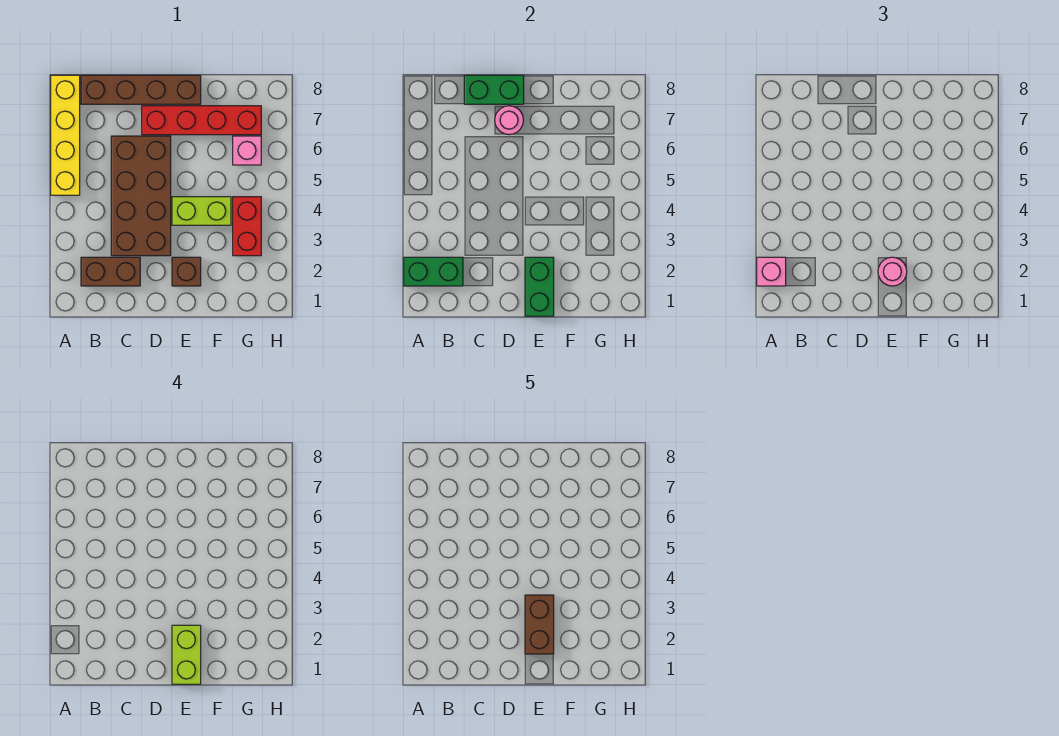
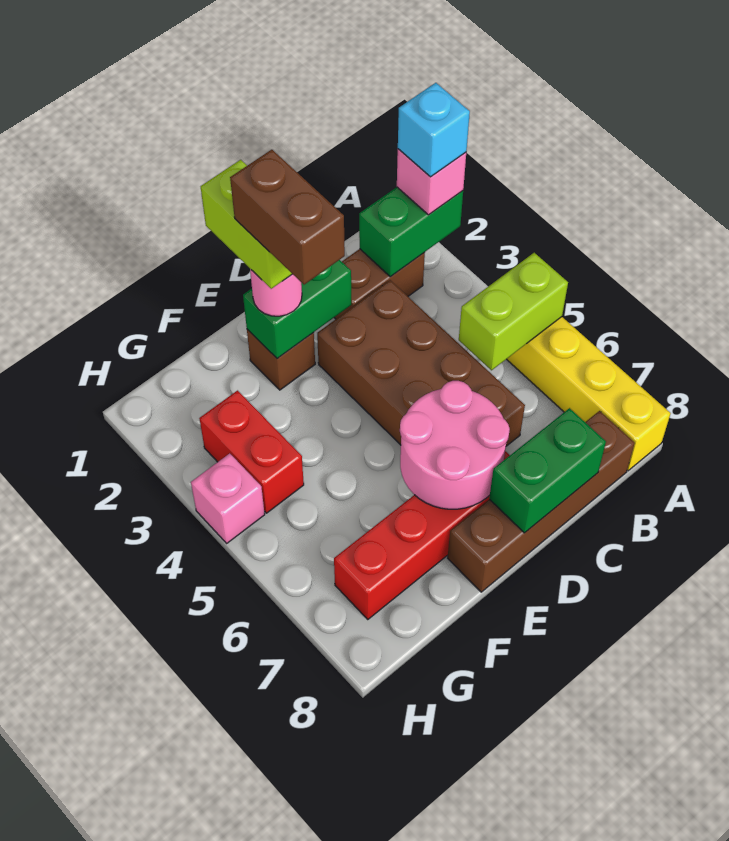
none -> cyan 1x1 brick [398,83,470,177]
pink 1x1 round brick [495,106,523,135] -> pink 2x2 round brick [400,381,510,509]
green 1x2 brick [525,257,554,316] -> green 1x2 brick turned to [243,260,351,359]
lime 1x2 brick [172,197,231,225] -> lime 1x2 brick moved to [459,253,568,370]
pink 1x1 brick [233,136,261,165] -> pink 1x1 brick moved to [191,453,265,543]

